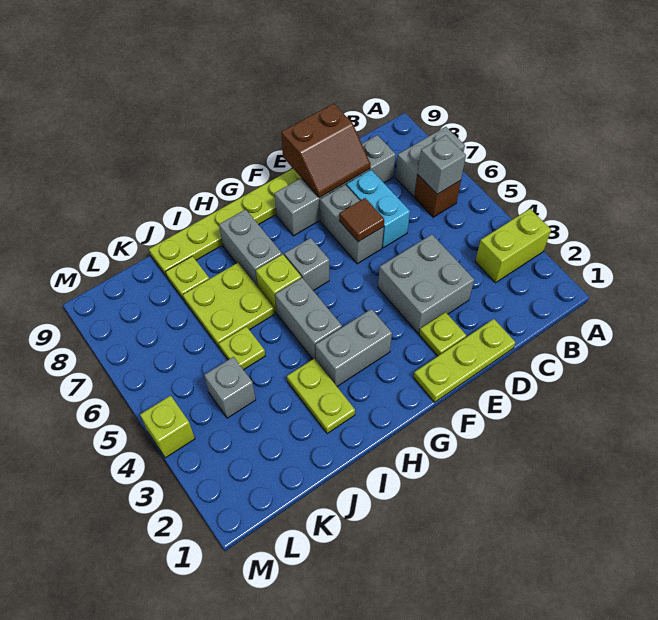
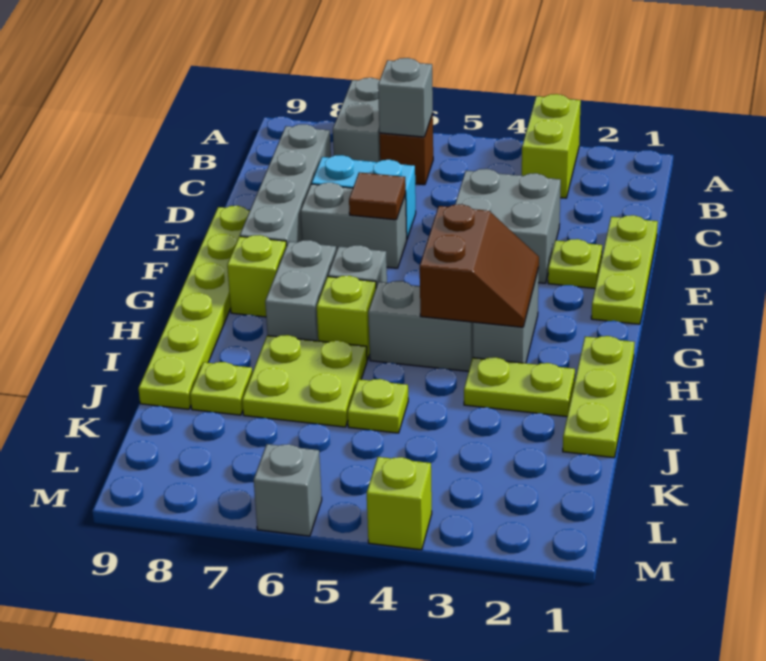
brown 2x2 slope [281,103,371,198] -> brown 2x2 slope moved to [420,204,539,327]
none -> lime 1x1 brick [227,235,287,317]
none -> lime 1x3 plate [563,336,635,458]
grey 1x2 brick [219,209,282,287] -> grey 1x2 brick turned to [265,240,336,341]
grey 1x1 brick [204,357,256,418] -> grey 1x1 brick moved to [254,444,322,536]

